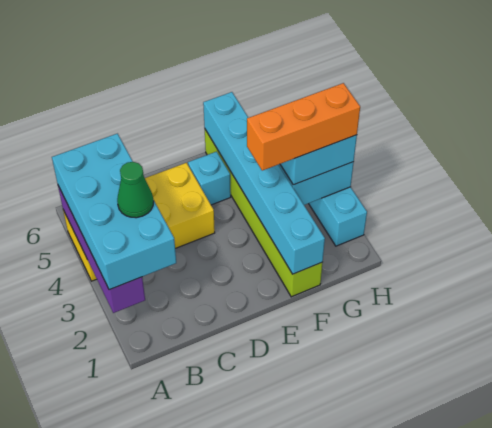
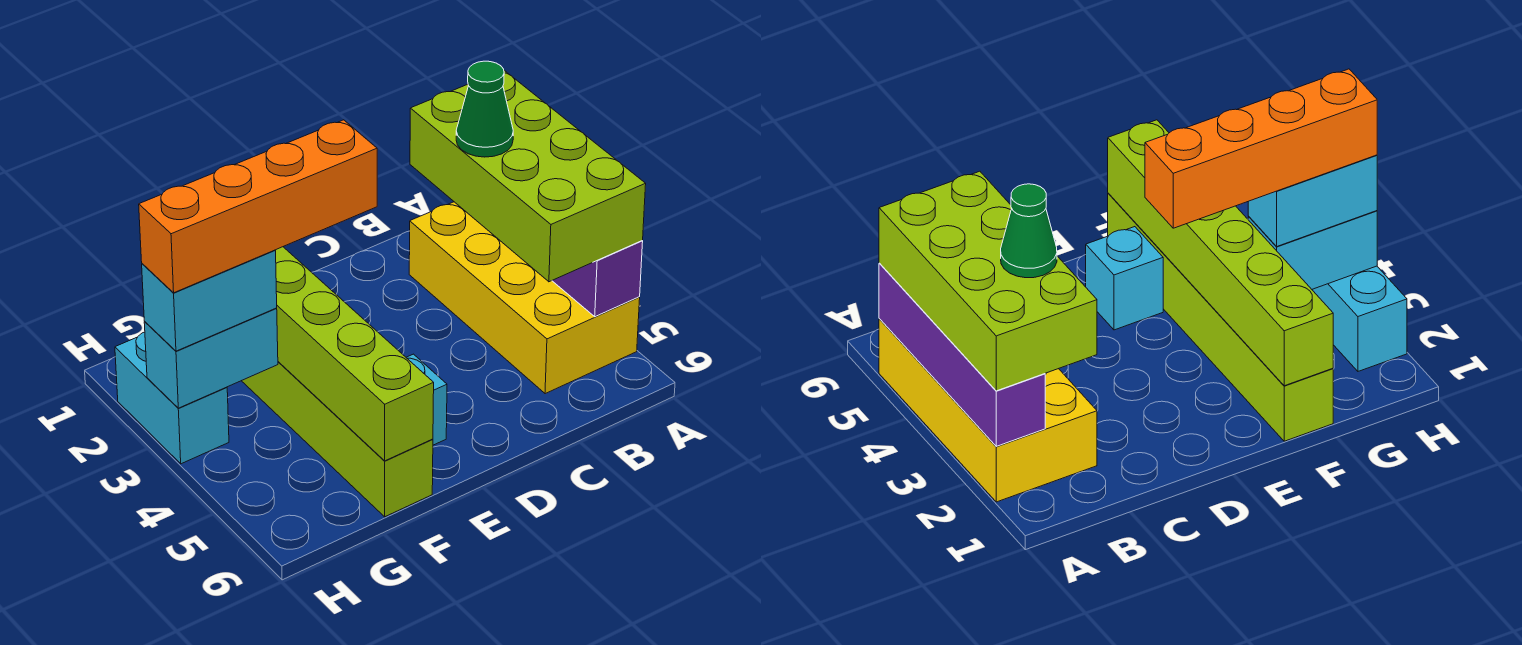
cyan 2x4 brick [52,134,176,290] -> lime 2x4 brick [410,71,646,282]
yellow 2x4 brick [63,163,215,281] -> yellow 2x4 brick turned to [409,202,640,394]
cyan 1x6 brick [203,92,325,274] -> lime 1x6 brick [275,247,434,461]
orange 1x3 brick [247,83,360,171] -> orange 1x4 brick [139,120,377,293]

